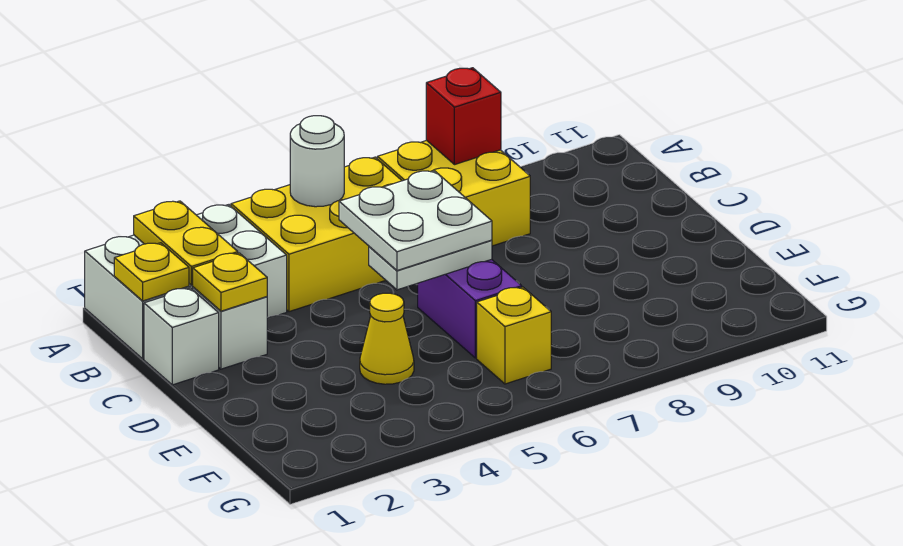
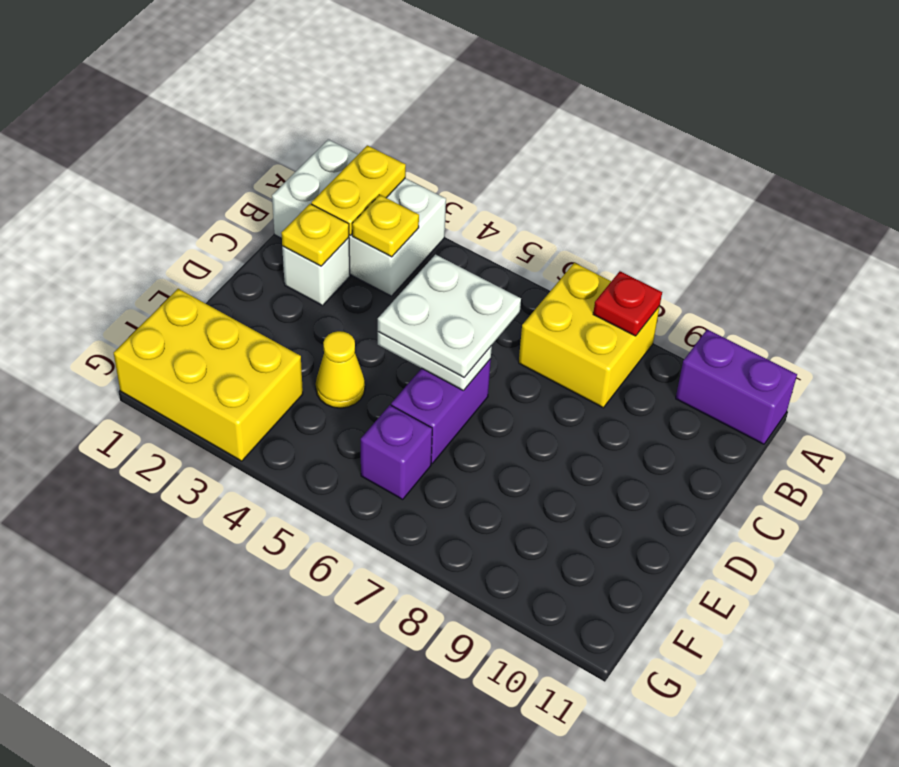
yellow 2x3 brick [231,157,402,312] -> yellow 2x3 brick moved to [114,289,303,461]
white 1x1 round brick [290,116,344,207] -> none
red 1x1 brick [426,68,501,165] -> red 1x1 plate [593,271,662,336]
none -> purple 1x2 brick [676,329,797,444]
yellow 1x1 plate [114,243,189,301] -> yellow 1x1 plate moved to [352,195,419,257]
white 1x1 brick [144,288,219,385] -> none
yellow 1x1 brick [477,287,551,384] -> purple 1x1 brick [361,405,432,499]

